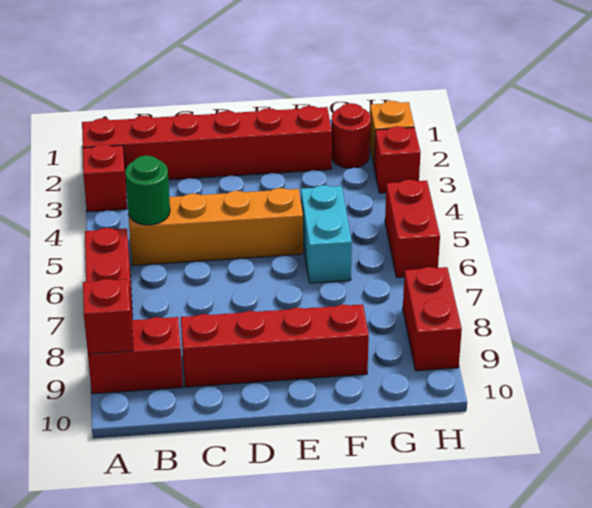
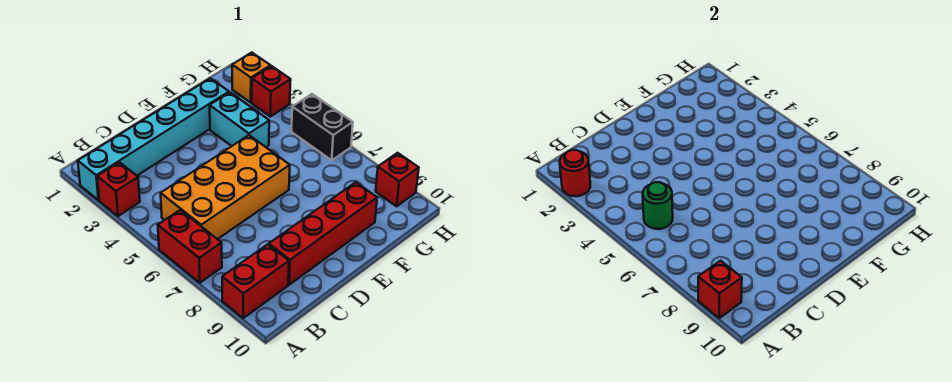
red 1x6 brick [82,106,332,180] -> cyan 1x6 brick [78,78,229,200]
orange 1x4 brick [128,188,303,266] -> orange 2x4 brick [161,135,290,239]
cyan 1x2 brick [301,185,352,283] -> cyan 1x2 brick moved to [210,92,269,147]
red 1x1 round brick [331,103,371,168] -> red 1x1 round brick moved to [560,150,590,196]
red 1x2 brick [385,180,440,277] -> black 1x2 brick [291,94,353,160]
red 1x2 brick [403,267,462,371] -> red 1x1 brick [376,153,419,206]

